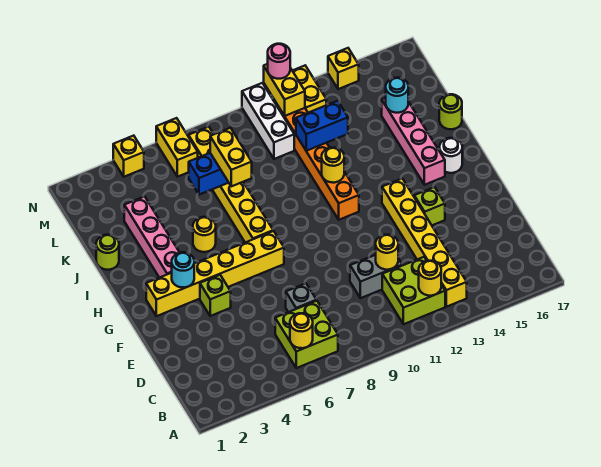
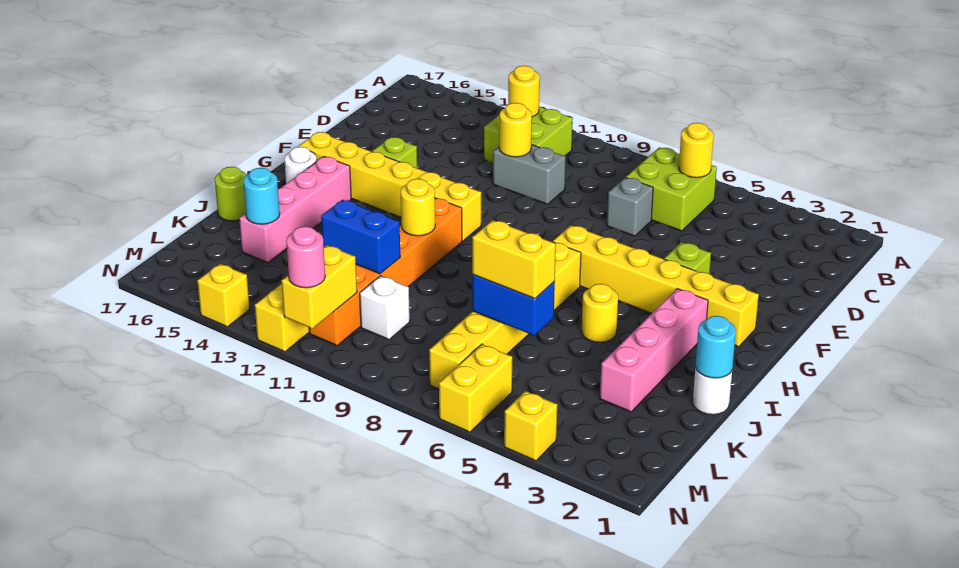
yellow 1x6 brick [382,179,467,307] -> yellow 1x6 brick turned to [299,132,481,241]
cyan 1x1 round brick [172,252,194,287] -> cyan 1x1 round brick moved to [695,316,736,378]
lime 1x1 round brick [96,235,119,270] -> white 1x1 round brick [693,368,732,415]
yellow 1x2 brick [210,128,252,186] -> yellow 1x2 brick turned to [472,220,556,299]
white 1x3 brick [242,83,294,159] -> white 1x1 brick [360,276,410,339]

